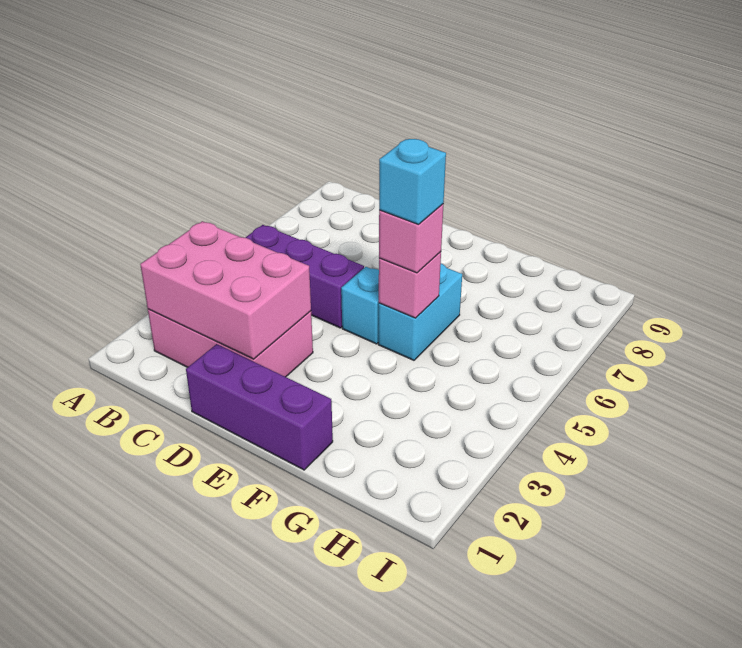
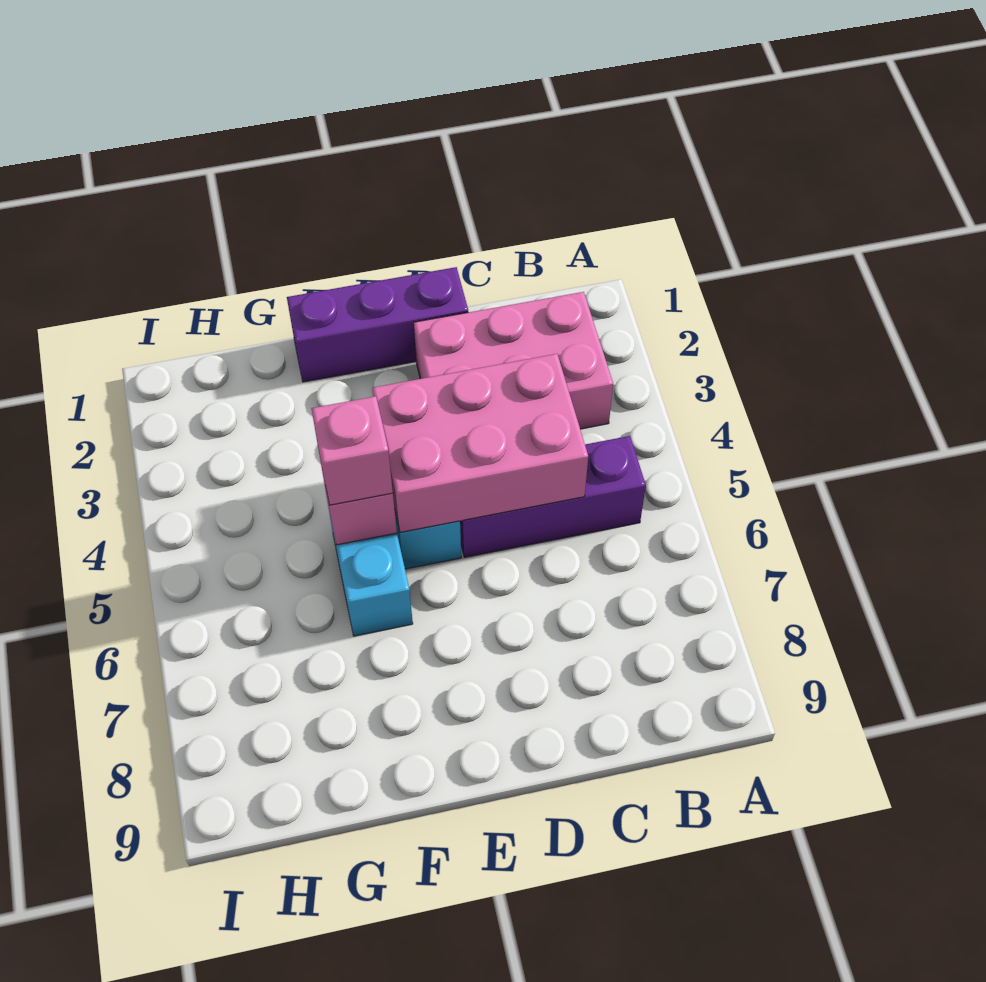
pink 2x3 brick [140,221,311,359] -> pink 2x3 brick moved to [372,354,588,532]
cyan 1x1 brick [379,139,446,225] -> none

